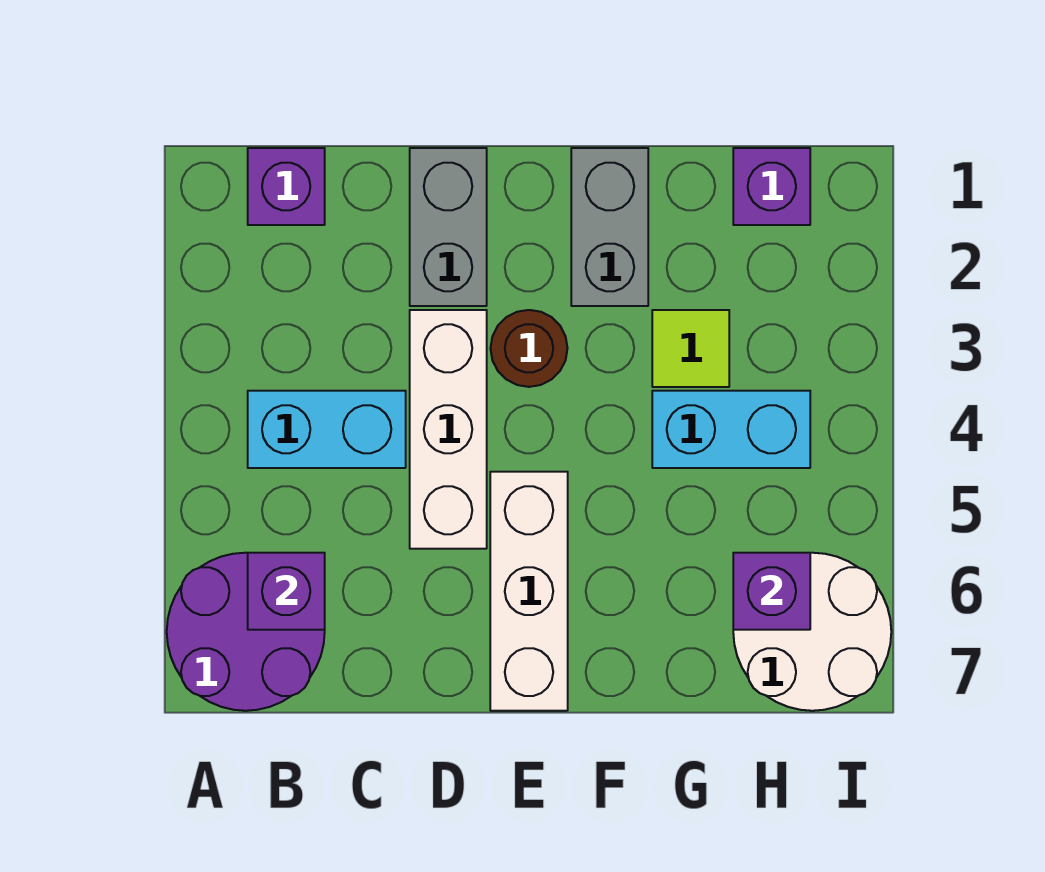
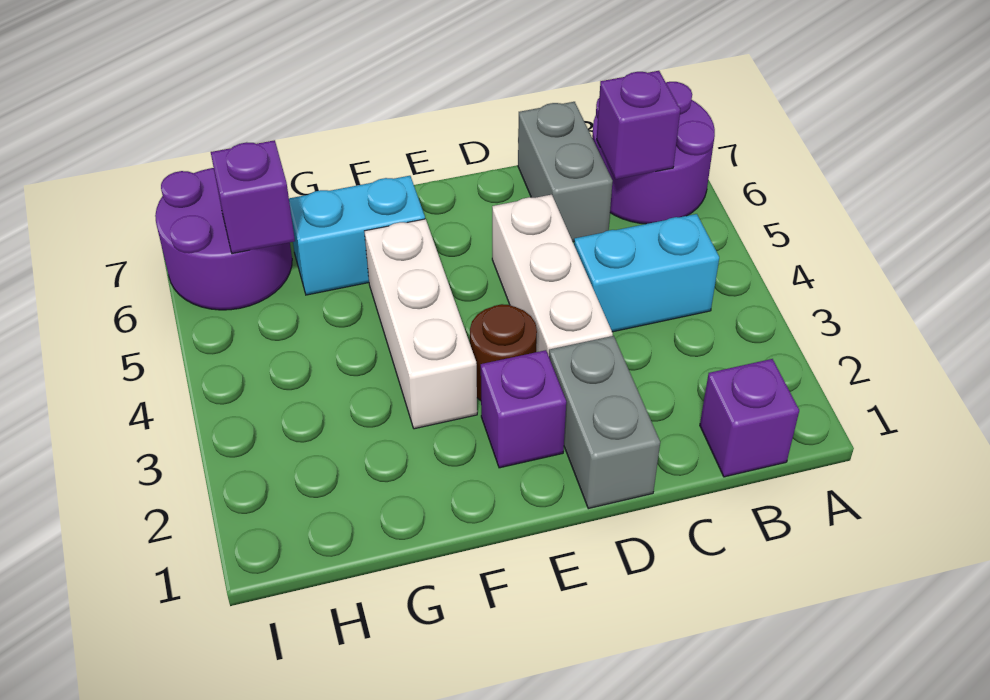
white 1x3 brick [490,472,568,711] -> white 1x3 brick moved to [364,219,477,429]
grey 1x2 brick [571,148,648,306] -> grey 1x2 brick moved to [518,102,613,242]
lime 1x1 tile [652,310,729,387] -> none
cyan 1x2 brick [652,391,810,468] -> cyan 1x2 brick moved to [289,176,425,295]
purple 1x1 brick [733,148,810,225] -> purple 1x1 brick moved to [481,350,566,468]
white 2x2 round brick [733,553,891,711] -> purple 2x2 round brick [155,168,292,310]

